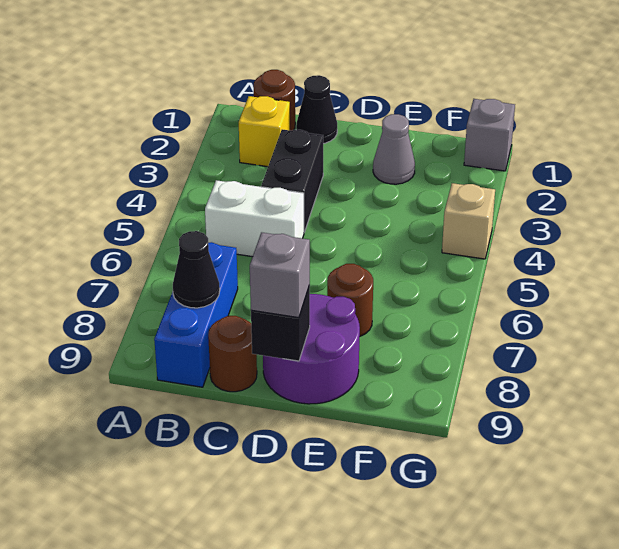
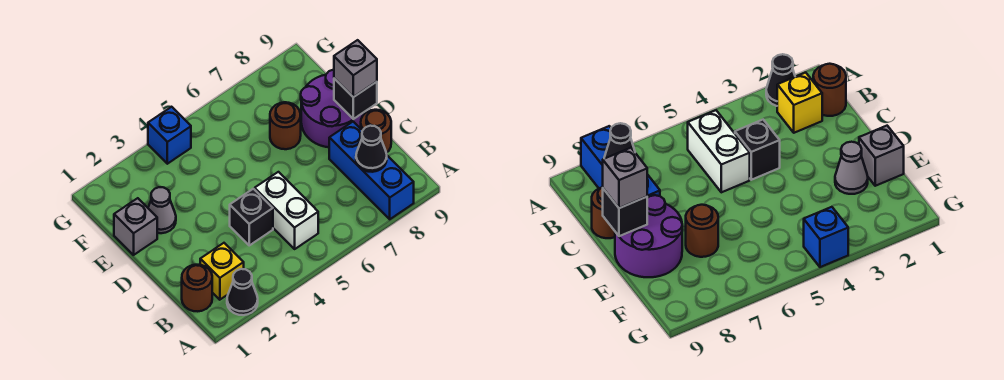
blue 1x3 brick [154,242,238,387] -> blue 1x3 brick turned to [329,122,414,219]
black 1x1 cone [296,75,337,144] -> black 1x1 cone moved to [227,269,258,315]
black 1x2 brick [261,129,323,232] -> black 1x1 brick [230,189,273,245]
grey 1x1 brick [464,99,515,171] -> grey 1x1 brick moved to [114,198,157,255]
tan 1x1 brick [442,183,495,259] -> blue 1x1 brick [148,107,191,164]

